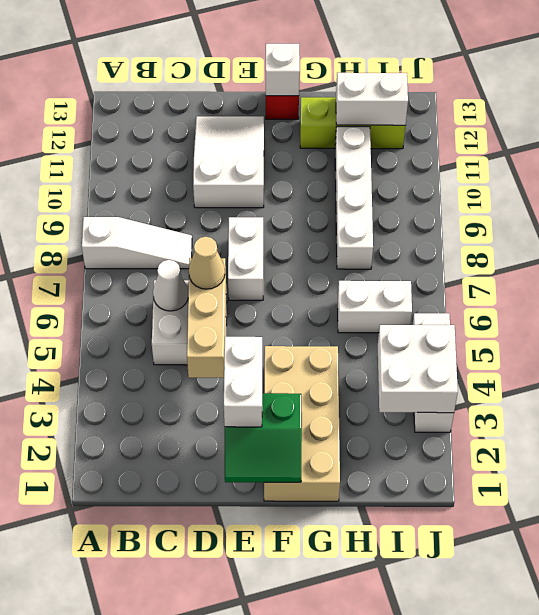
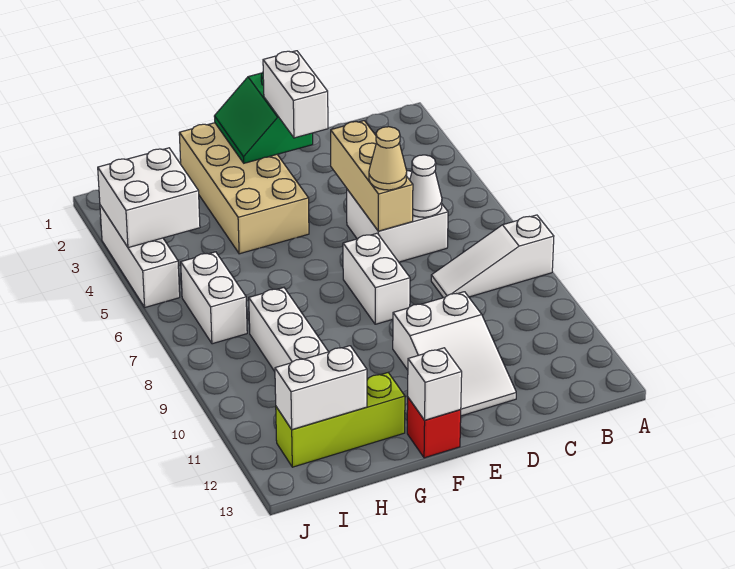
green 2x2 slope [225,393,302,482] -> green 2x2 slope turned to [214,73,313,163]
white 1x2 brick [338,281,412,333] -> white 1x2 brick turned to [181,252,247,344]

